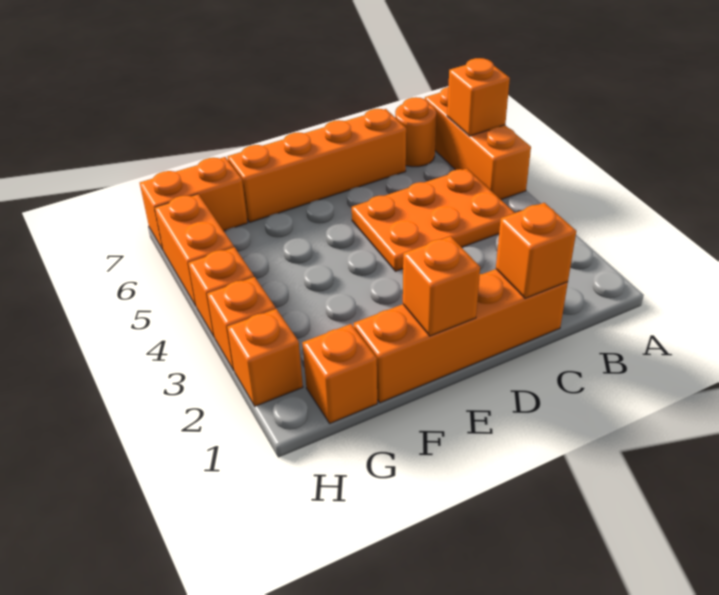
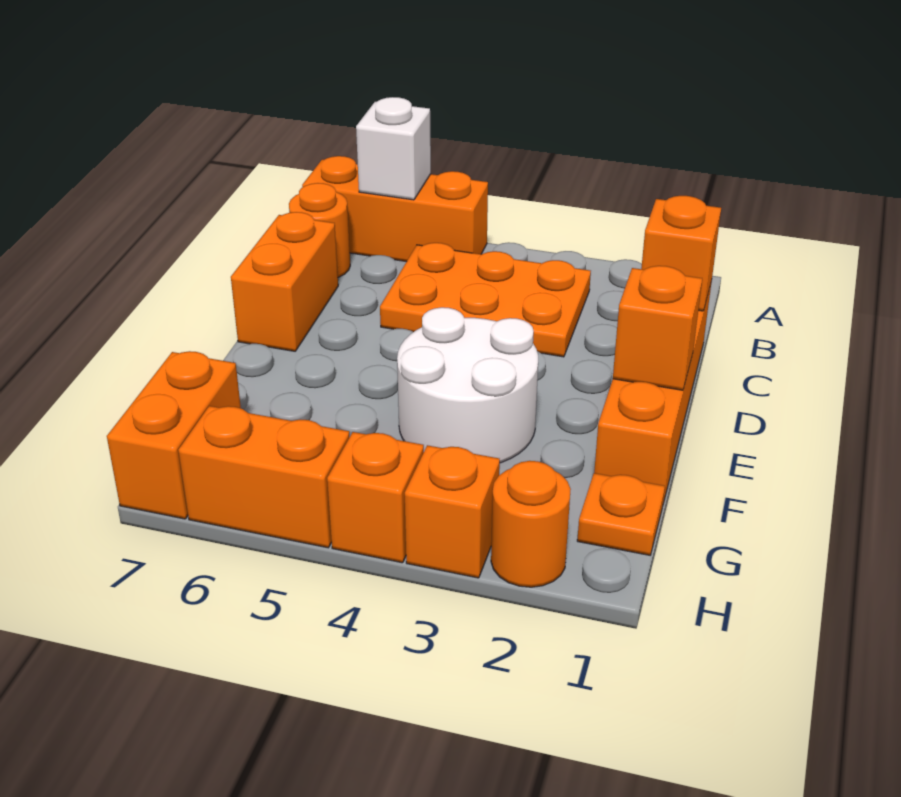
orange 1x1 brick [447,58,510,136] -> white 1x1 brick [356,97,431,200]
orange 2x3 plate [352,168,515,271] -> orange 2x3 plate turned to [380,243,591,357]
orange 1x4 brick [227,109,406,222] -> orange 1x2 brick [231,212,338,351]
none -> white 2x2 round brick [397,307,538,463]
orange 1x1 brick [302,324,377,423] -> orange 1x1 plate [577,473,665,555]
orange 1x1 brick [227,309,303,406] -> orange 1x1 round brick [491,461,571,587]

